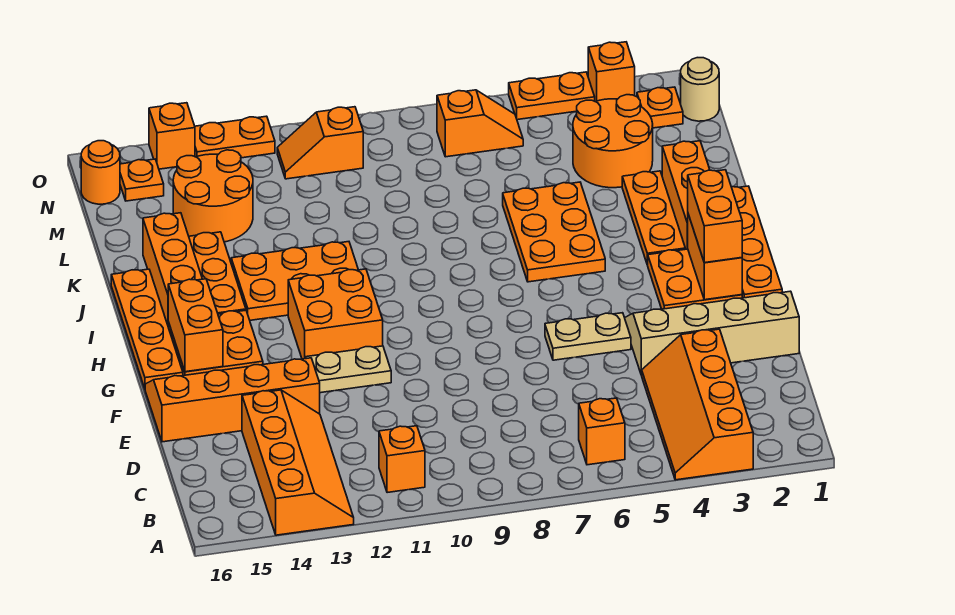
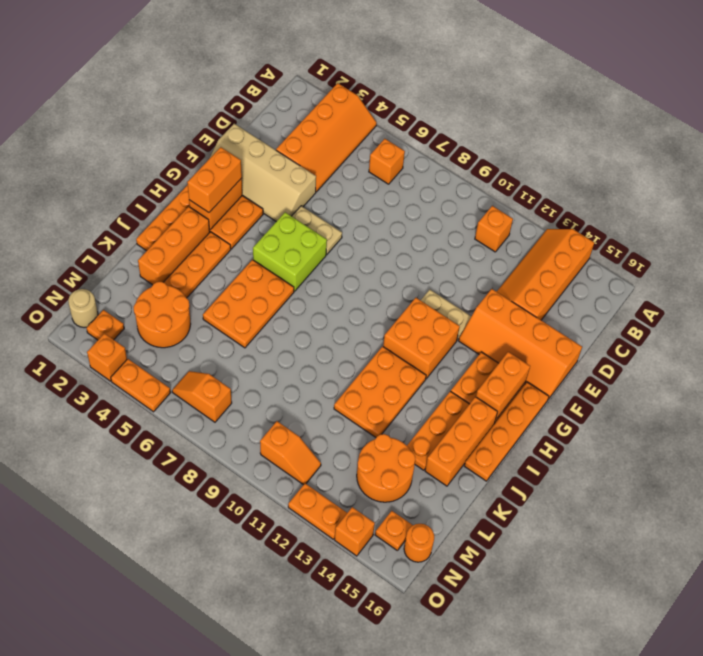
none -> lime 2x2 brick [253,212,327,291]
orange 2x3 plate [231,242,358,320] -> orange 2x3 plate turned to [334,346,426,437]

